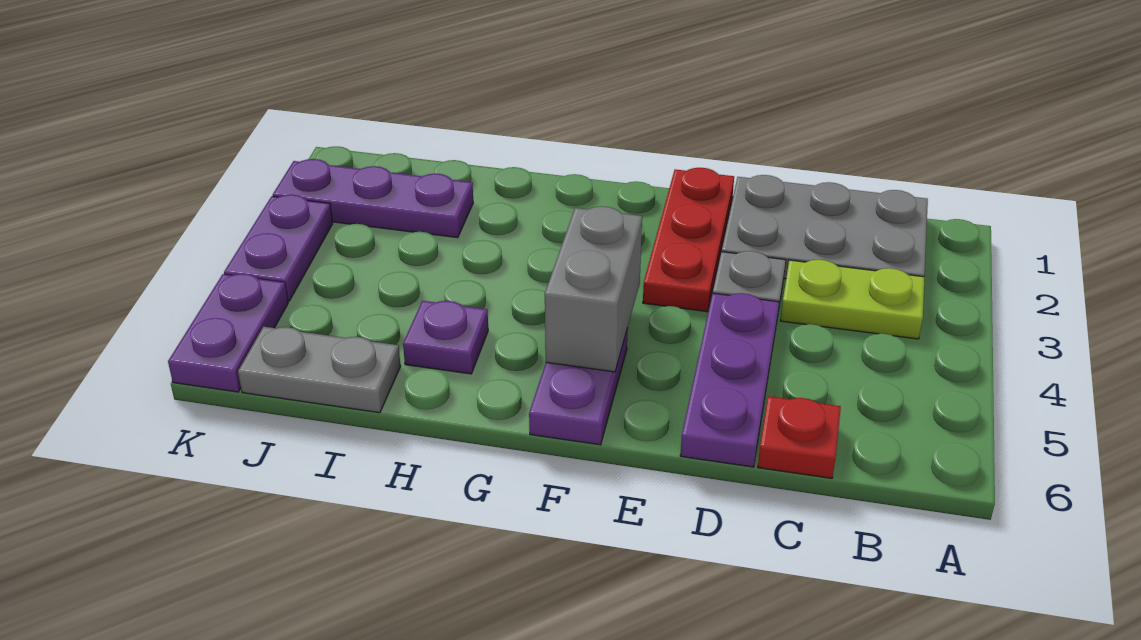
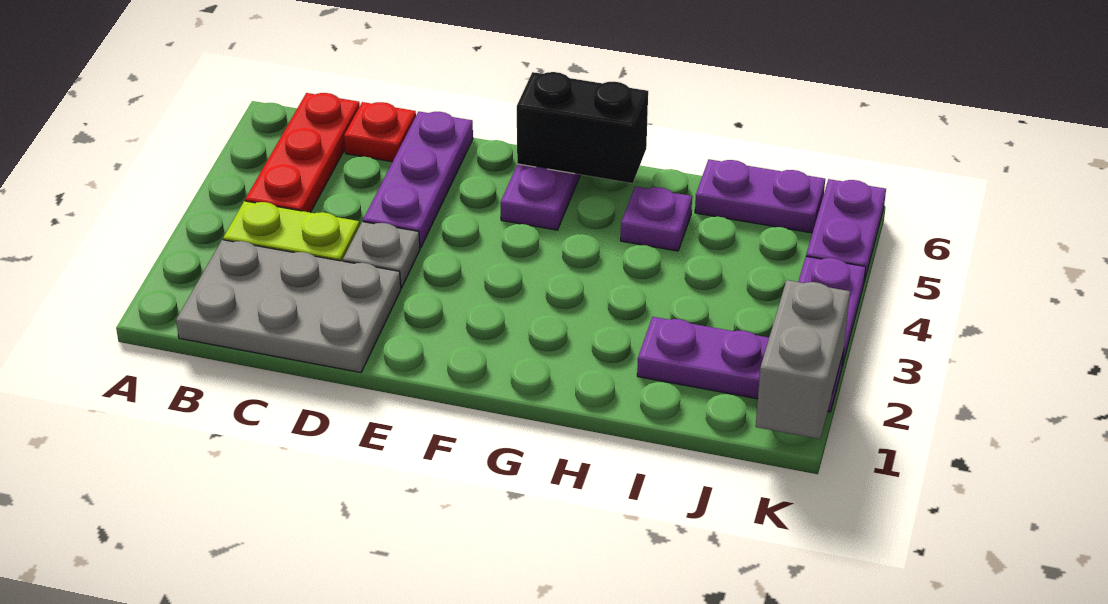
red 1x3 plate [643,168,734,312] -> red 1x3 plate moved to [245,93,360,213]
grey 1x2 brick [545,206,642,372] -> grey 1x2 brick moved to [756,280,850,439]
none -> black 1x2 brick [517,72,648,183]
grey 1x2 plate [238,327,401,413] -> purple 1x2 plate [695,159,825,233]

